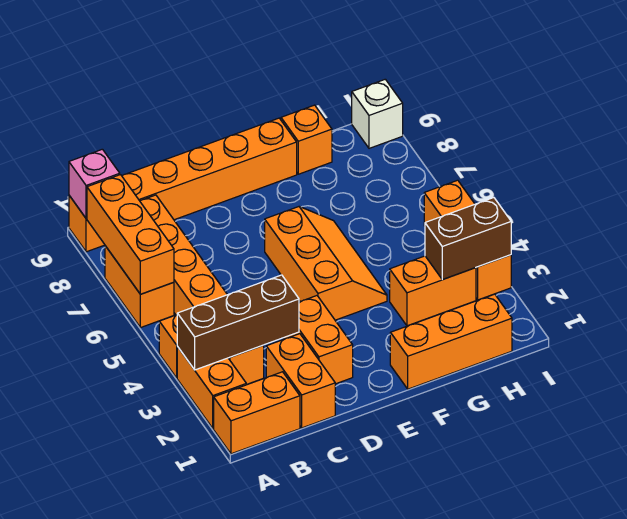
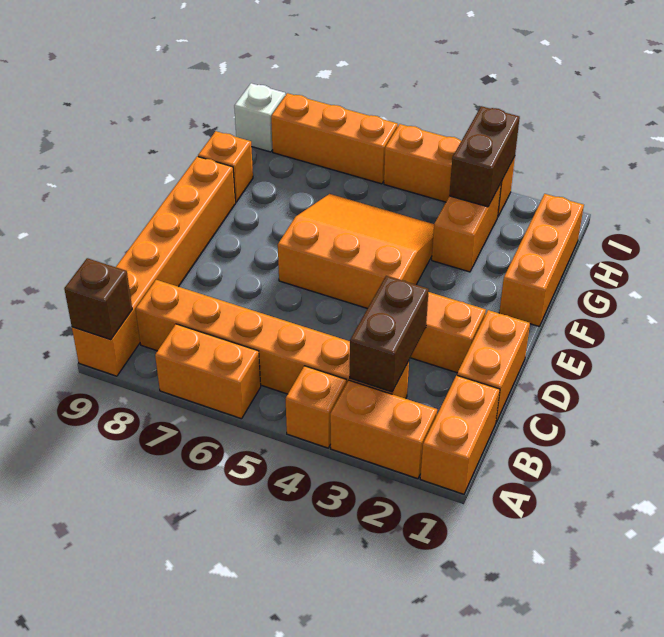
brown 1x3 brick [177,275,299,370] -> brown 1x2 brick [350,276,429,392]
orange 1x3 brick [87,175,174,294] -> orange 1x3 brick moved to [271,93,398,184]
pink 1x1 brick [69,149,120,219] -> brown 1x1 brick [64,258,132,340]
orange 1x2 brick [266,334,335,428] -> orange 1x2 brick turned to [457,310,530,422]
orange 2x3 slope [265,207,387,320] -> orange 3x3 slope [278,194,434,309]

